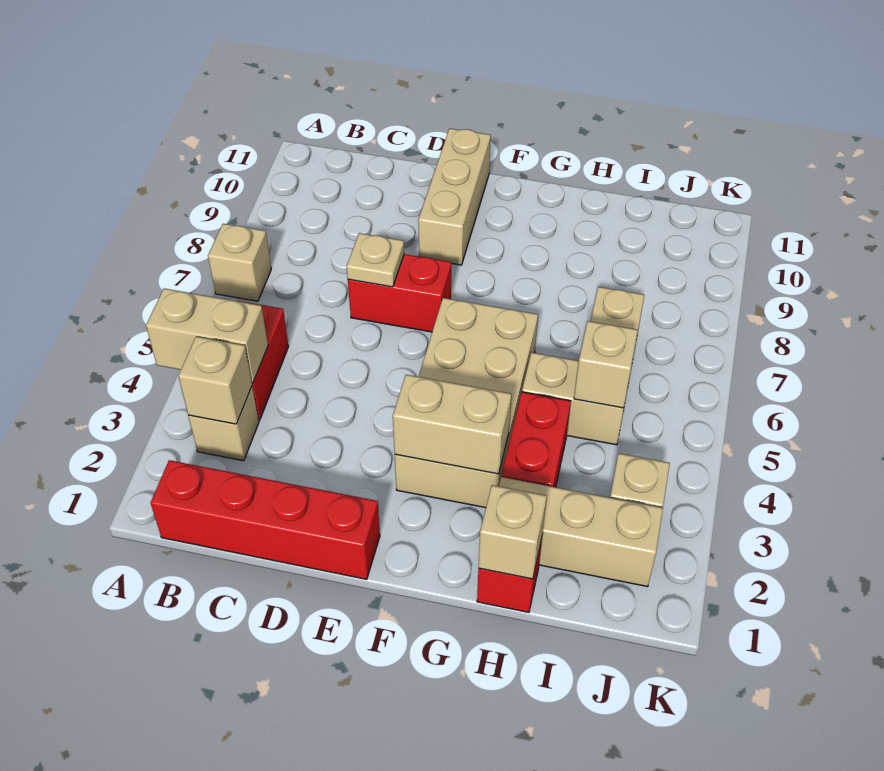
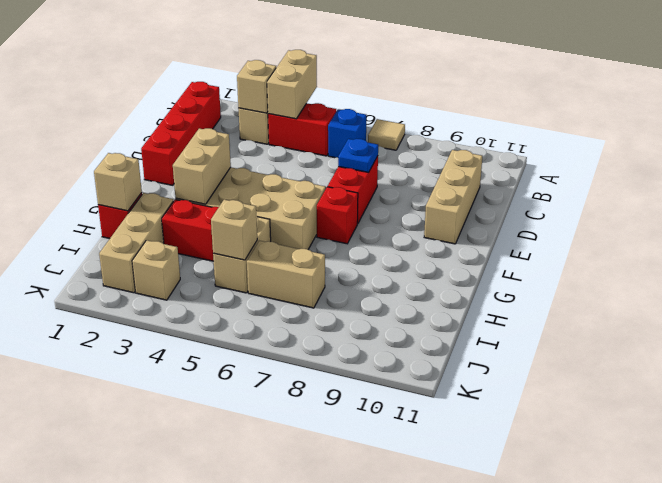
tan 1x1 brick [208,224,271,301] -> tan 1x1 tile [368,119,405,150]
none -> blue 1x1 brick [328,109,366,158]
tan 1x1 plate [347,233,404,287] -> blue 1x1 plate [338,139,378,172]
tan 1x3 brick [418,128,491,265] -> tan 1x3 brick turned to [424,150,482,244]
none -> red 1x1 brick [317,187,358,244]

